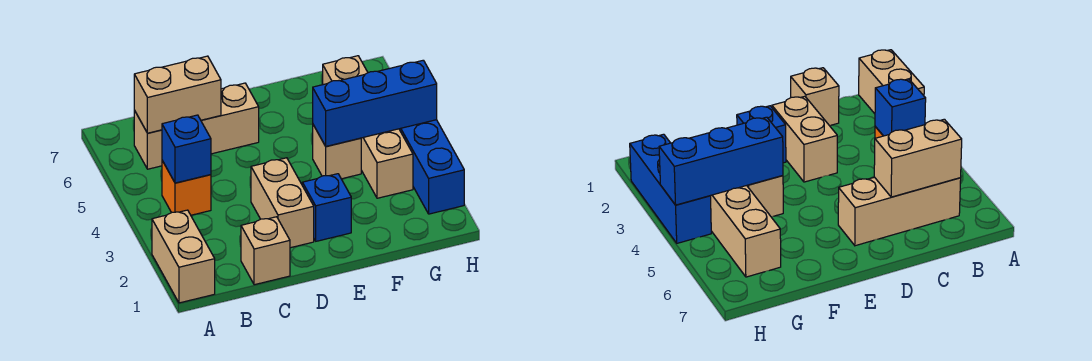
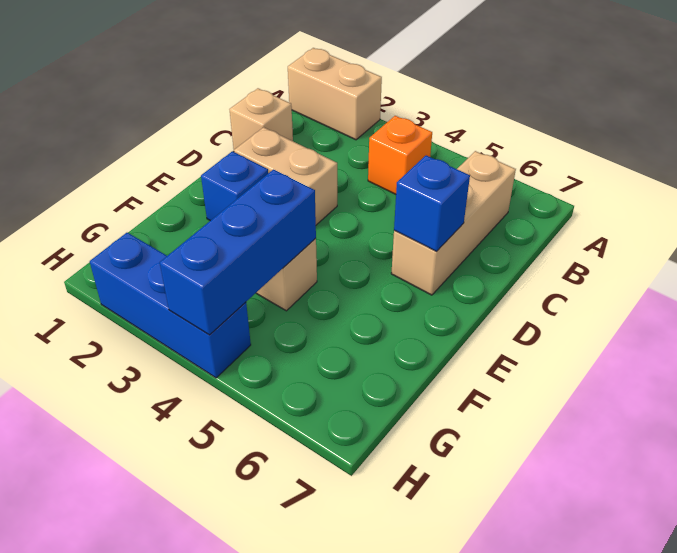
blue 1x1 brick [162,115,211,183] -> blue 1x1 brick moved to [394,155,470,251]
tan 1x2 brick [134,56,221,133] -> none
tan 1x4 brick [323,56,413,198] -> none

